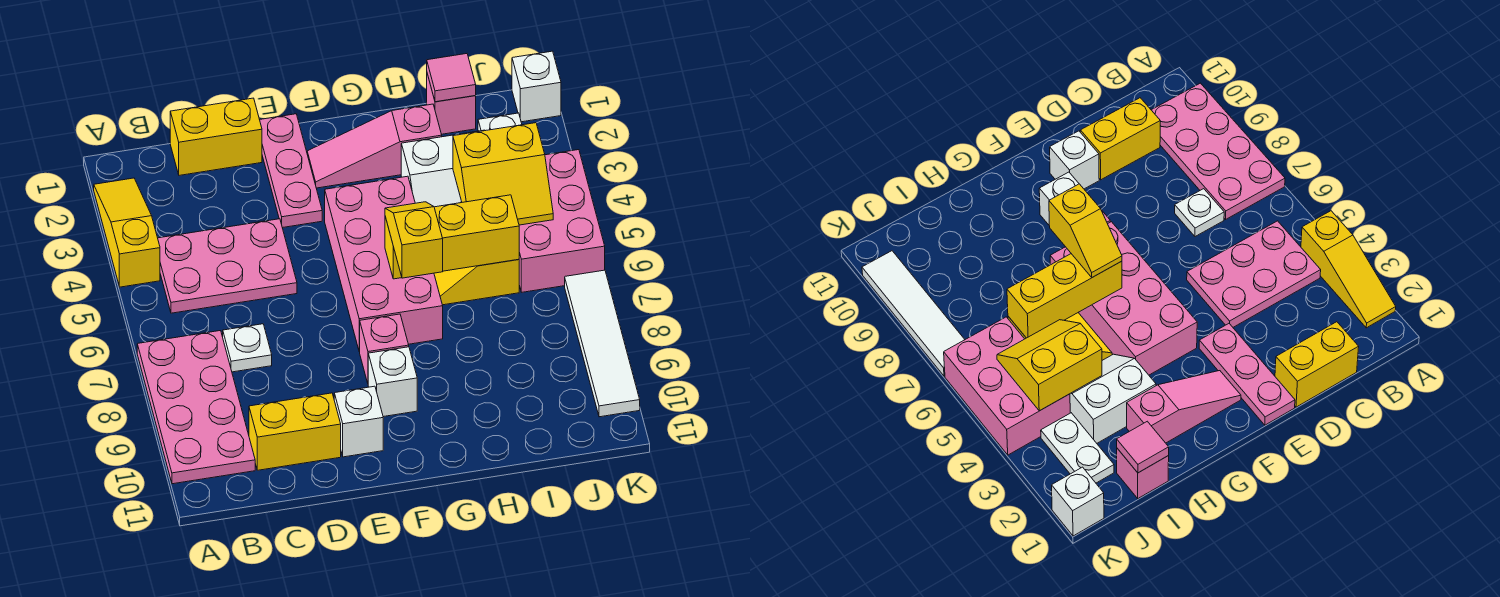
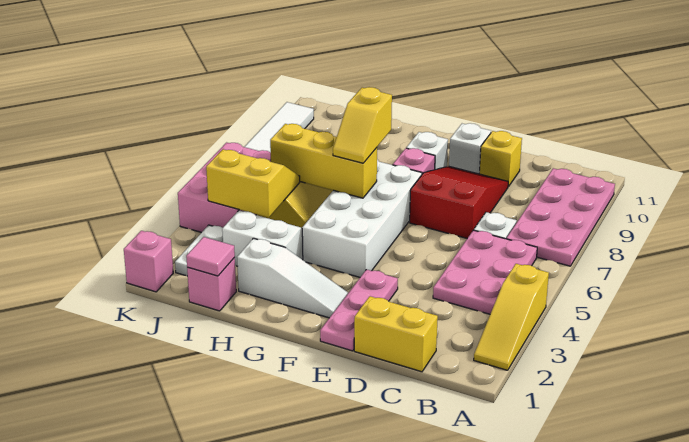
pink 2x3 plate [158,219,297,313] -> pink 2x3 plate turned to [433,230,537,314]
yellow 1x2 brick [249,393,341,470] -> yellow 1x1 brick [479,131,522,187]
none -> red 2x3 slope [410,166,508,238]
pink 1x3 slope [307,104,442,188] -> white 1x3 slope [237,238,348,318]
pink 2x4 brick [325,176,443,352] -> white 2x4 brick [302,160,422,277]
white 1x1 brick [512,51,561,122] -> pink 1x1 brick [124,231,173,292]

